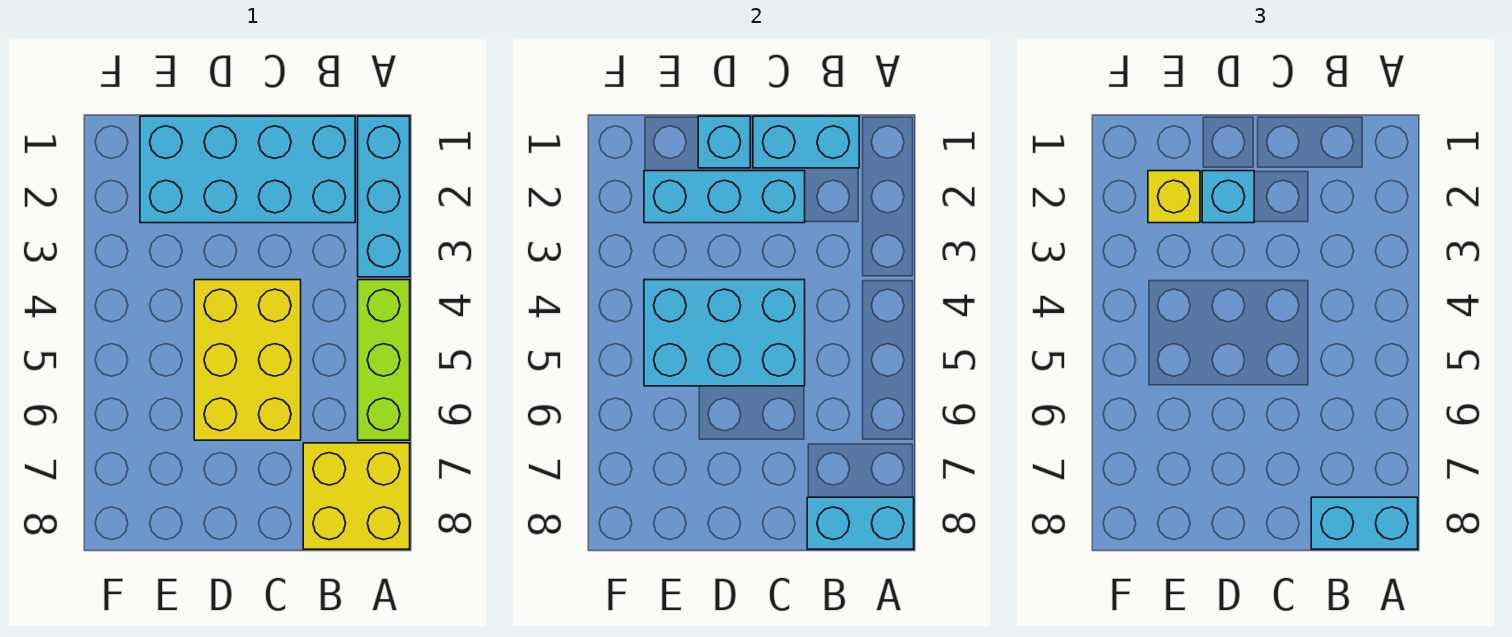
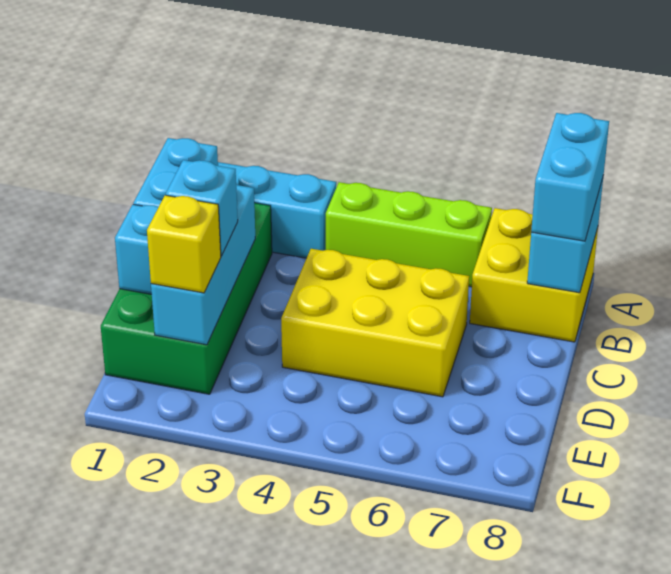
cyan 2x4 brick [140,116,355,223] -> green 2x4 brick [101,203,272,394]
cyan 2x3 brick [644,280,805,386] -> none

